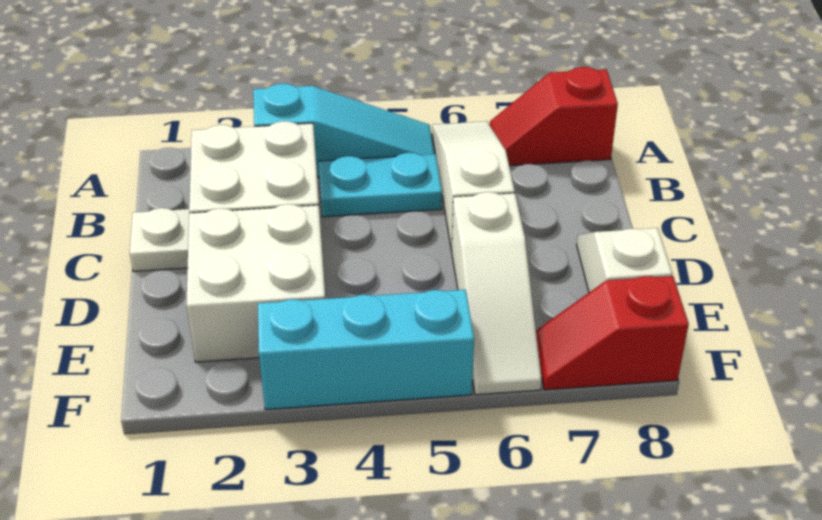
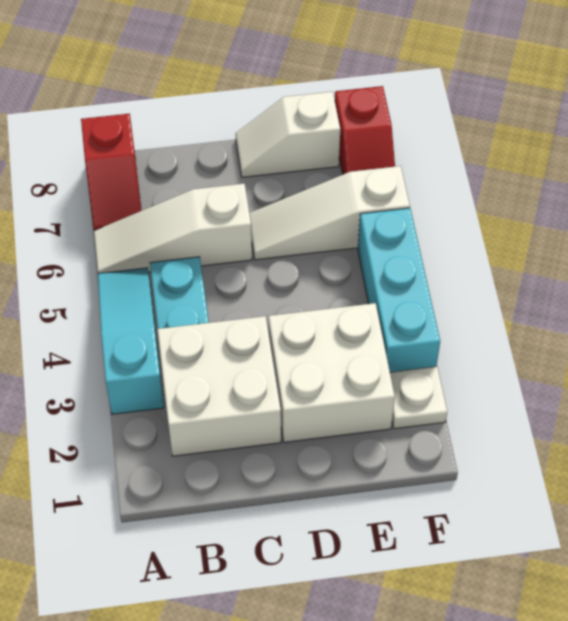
white 1x1 plate [130,208,190,272] -> white 1x1 plate moved to [390,366,447,429]
white 1x3 slope [452,192,542,395] -> white 1x3 slope turned to [249,166,410,260]

